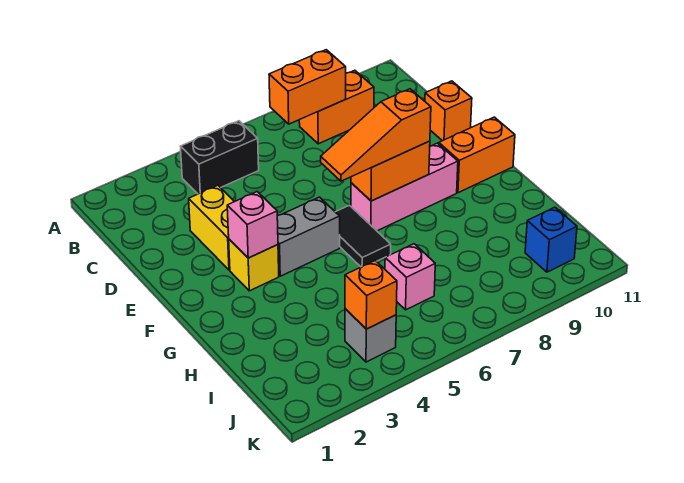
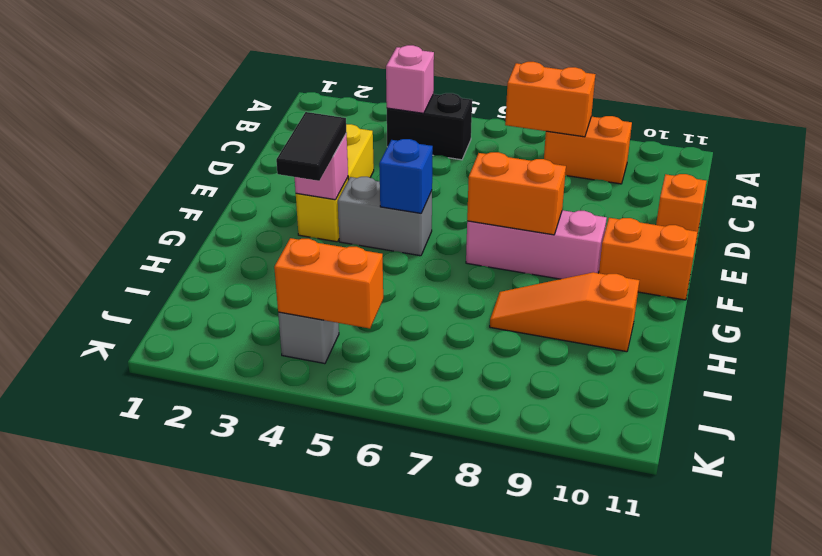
black 1x2 tile [336,205,391,267] -> black 1x2 tile moved to [276,112,347,181]
orange 1x3 slope [321,89,431,181] -> orange 1x3 slope moved to [490,272,639,352]
pink 1x1 brick [385,244,435,310] -> pink 1x1 brick moved to [386,45,434,113]
orange 1x1 brick [345,260,397,329] -> orange 1x2 brick [274,238,383,328]
blue 1x1 brick [525,207,577,272] -> blue 1x1 brick moved to [379,139,433,213]

